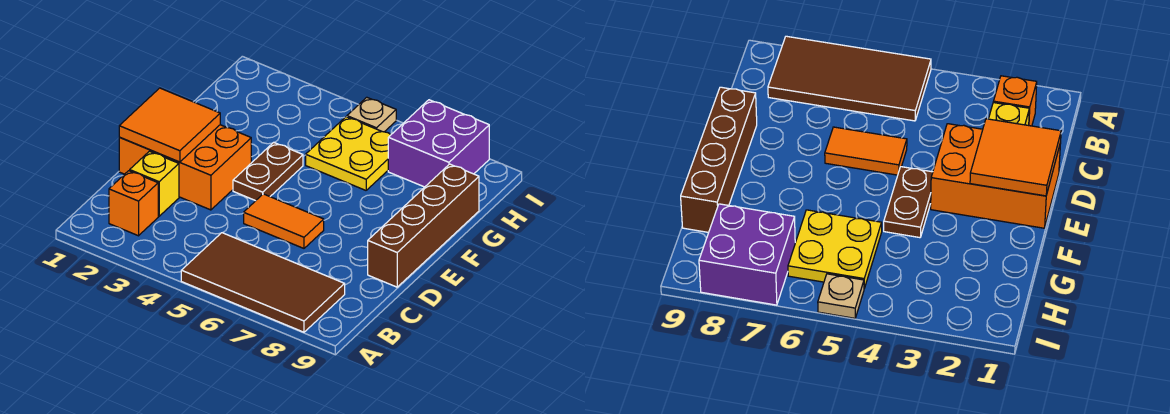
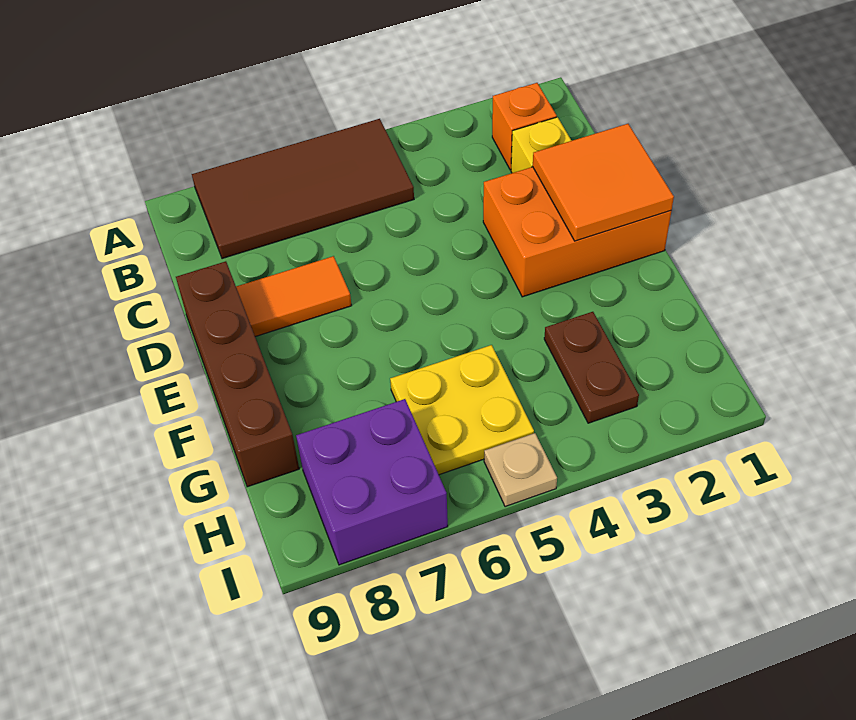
orange 1x2 tile [244,194,324,248] -> orange 1x2 tile moved to [236,256,352,337]
brown 1x2 plate [233,142,303,201] -> brown 1x2 plate moved to [544,312,639,423]

